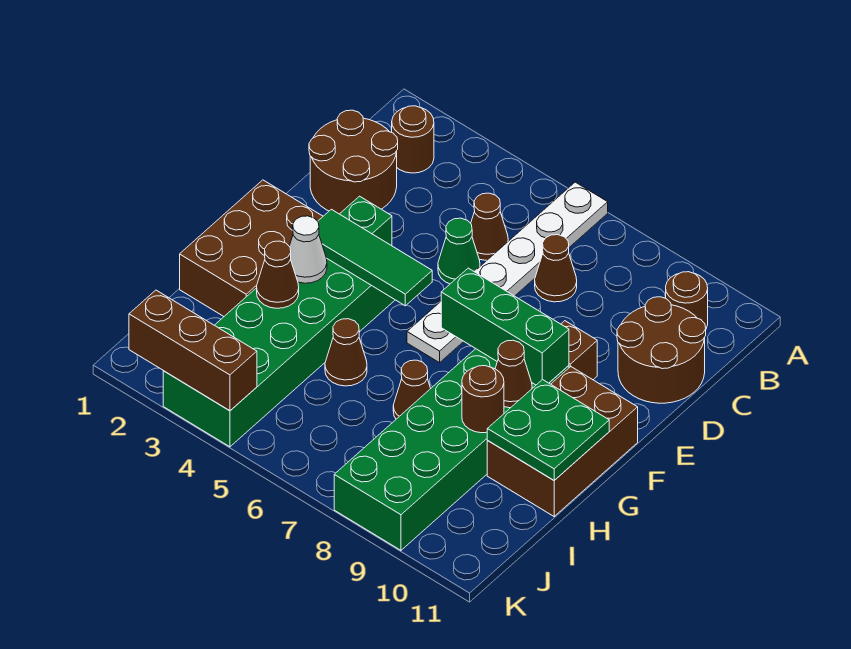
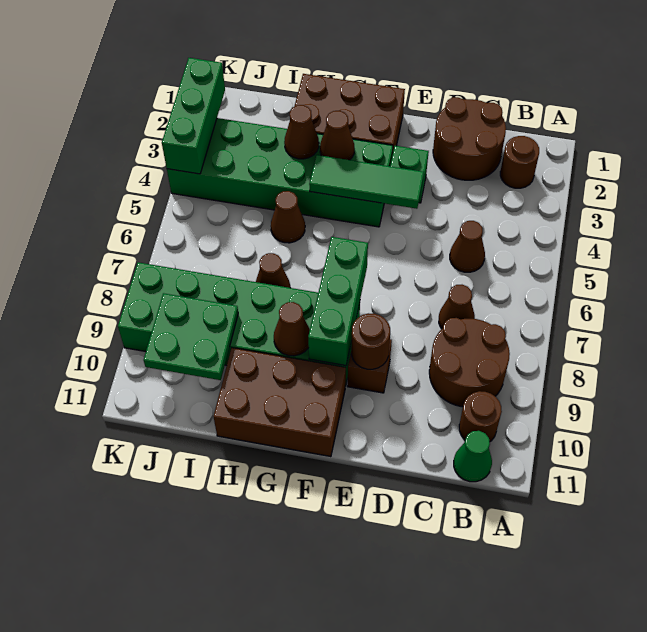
white 1x6 plate [407,182,608,363] -> none
brown 2x2 round brick [617,297,706,403] -> brown 2x2 round brick moved to [429,318,510,407]
green 1x1 cone [438,218,480,284] -> green 1x1 cone moved to [454,431,492,482]
green 1x3 tile [318,209,432,306] -> green 1x3 tile turned to [309,155,424,209]
white 1x1 cone [289,216,327,283] -> brown 1x1 cone [320,111,354,160]
green 2x2 plate [487,379,609,480] -> green 2x2 plate moved to [144,293,238,380]
brown 1x1 round brick [462,366,504,433] -> brown 1x1 round brick moved to [351,313,390,369]
brown 1x3 brick [129,290,257,411] -> green 1x3 brick [162,58,225,174]

